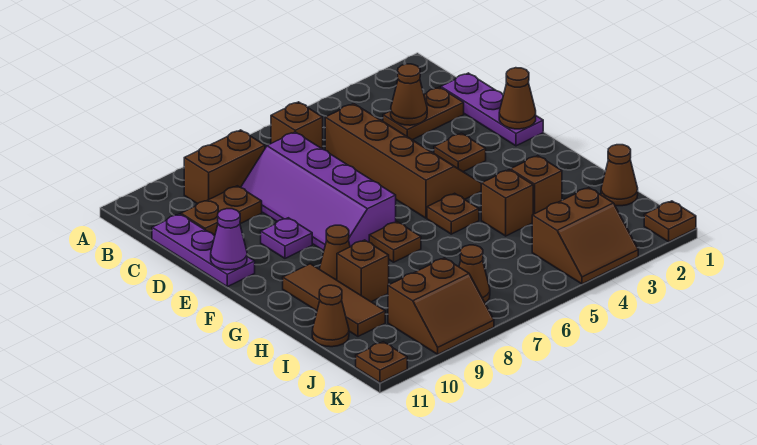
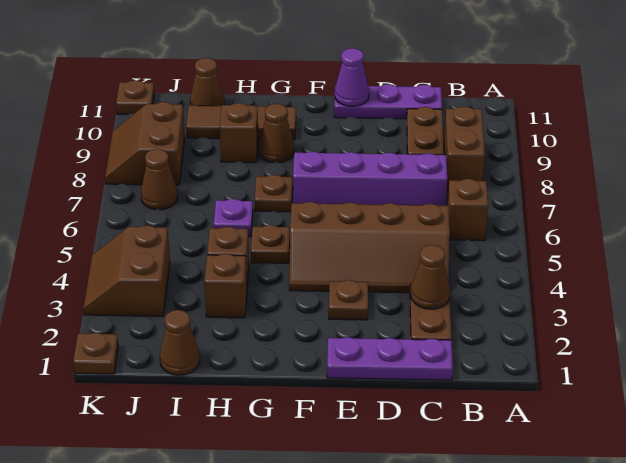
brown 1x1 cone [499,68,536,129] -> none
purple 1x1 plate [261,218,312,258] -> purple 1x1 plate moved to [214,199,253,237]

